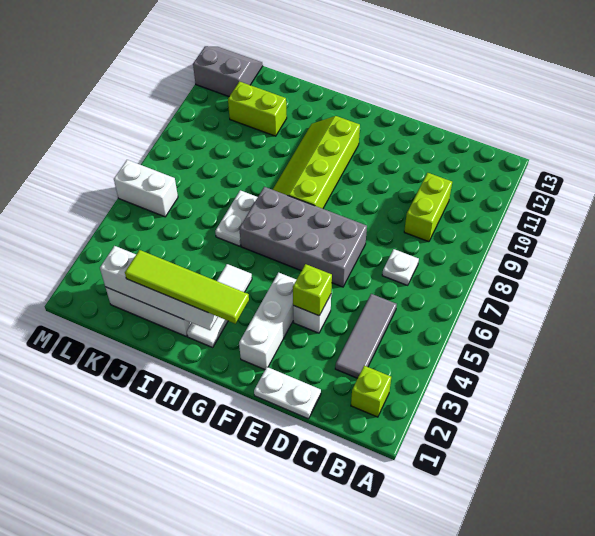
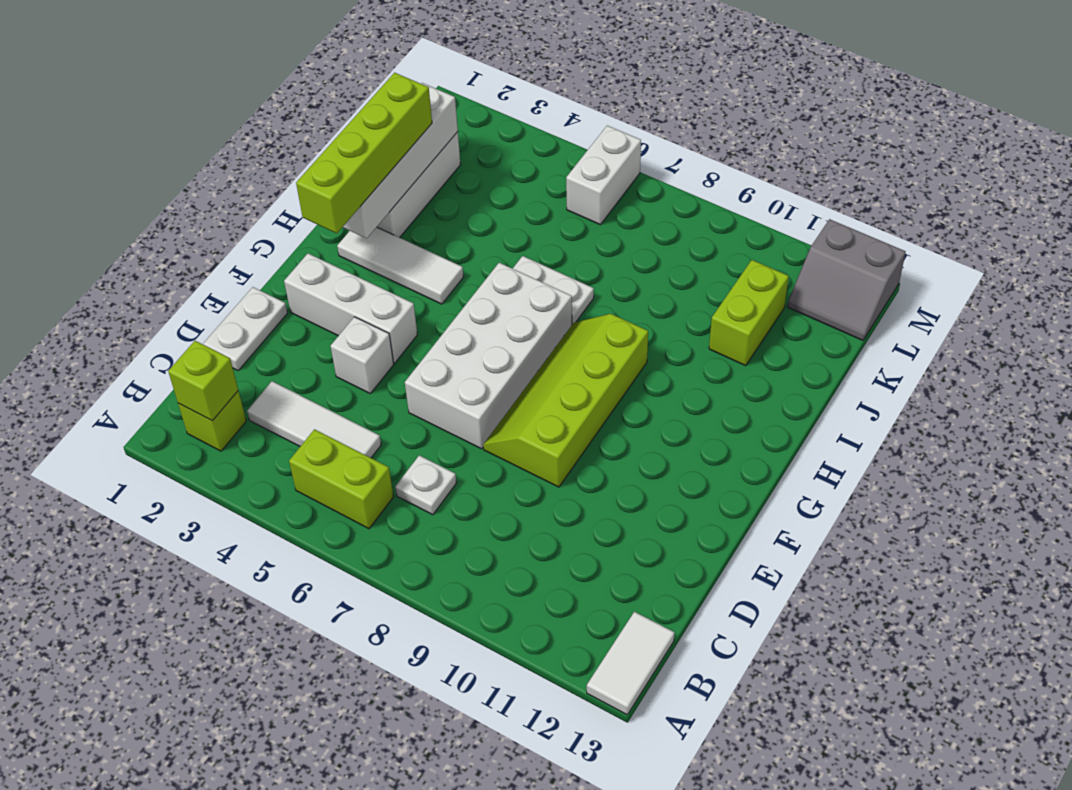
none -> white 1x2 tile [587,612,675,715]
grey 1x3 tile [335,294,397,378] -> white 1x3 tile [247,381,381,458]
lime 1x2 brick [404,173,452,242] -> lime 1x2 brick moved to [289,429,394,529]
lime 1x1 brick [293,264,332,316] -> lime 1x1 brick moved to [168,341,238,421]
grey 2x4 brick [239,187,367,287] -> white 2x4 brick [405,263,572,449]
lime 1x4 tile [125,250,249,324] -> lime 1x4 brick [296,73,432,233]
lime 2x4 slope [273,116,360,209] -> lime 2x4 slope turned to [483,314,648,487]
grey 2x2 slope [193,46,263,96] -> grey 2x2 slope turned to [787,219,906,340]

